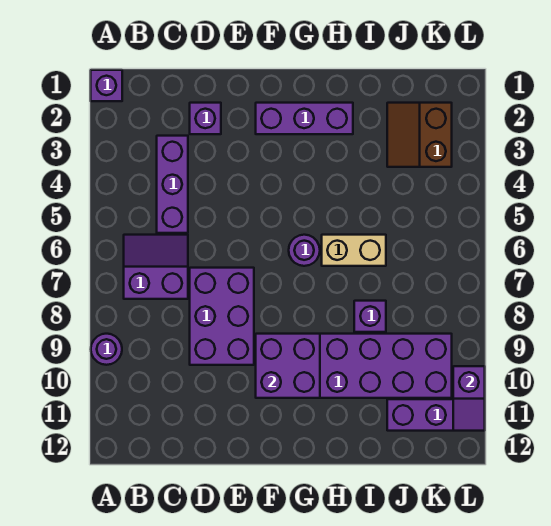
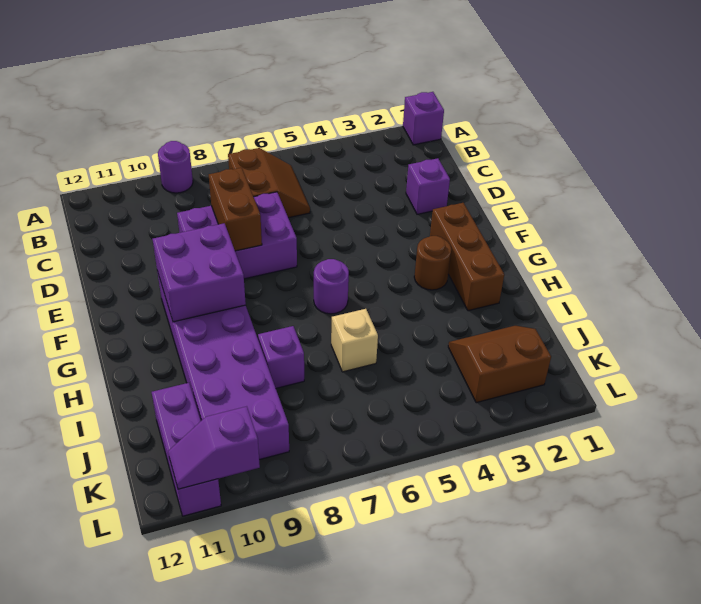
purple 2x2 slope [124,235,188,299] -> brown 2x2 slope [228,148,310,218]
purple 1x3 brick [157,136,188,233] -> none
none -> brown 1x2 brick [209,168,262,251]
purple 1x3 brick [256,103,353,134] -> brown 1x3 brick [430,203,504,311]
none -> brown 1x1 round brick [414,236,451,290]
tan 1x2 brick [322,235,386,266] -> tan 1x1 brick [331,309,378,372]

